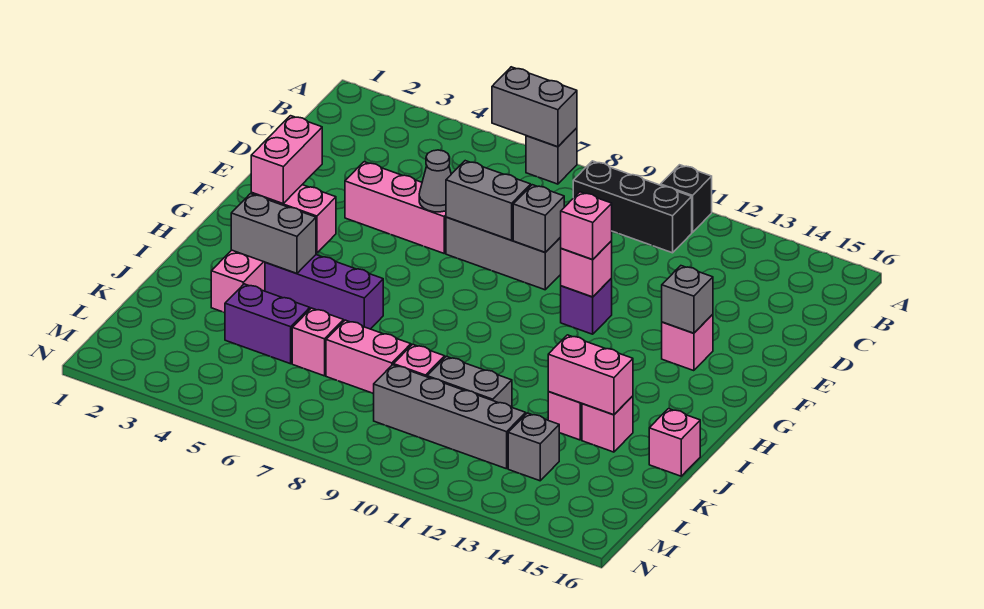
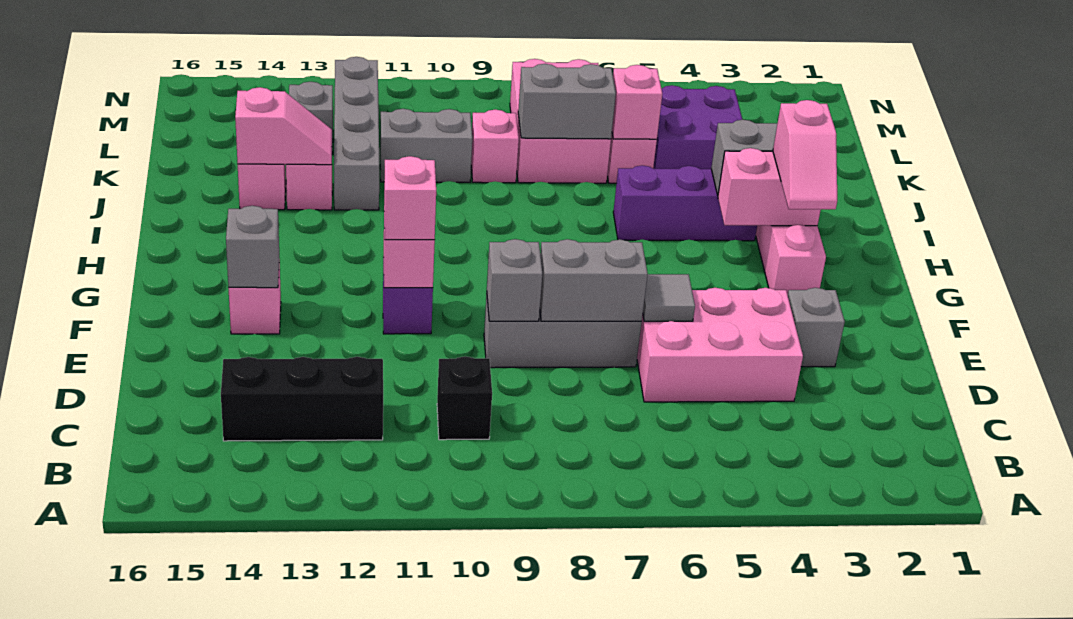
grey 1x2 brick [492,67,577,147] -> grey 1x2 brick moved to [518,64,616,139]
grey 1x1 brick [526,128,577,184] -> grey 1x1 brick moved to [788,288,845,367]
black 1x1 brick [661,165,712,232] -> black 1x1 brick moved to [437,356,492,440]
black 1x3 brick [573,161,692,253] -> black 1x3 brick moved to [221,357,383,441]
pink 1x3 brick [345,162,446,253] -> pink 2x3 brick [637,288,803,402]
grey 1x1 cone [419,150,451,212] -> grey 1x1 tile [643,274,695,321]
pink 1x2 brick [251,116,322,204] -> pink 1x2 slope [773,100,837,209]
pink 1x2 brick [548,335,633,415] -> pink 1x2 slope [235,87,332,165]
pink 1x1 brick [649,409,700,476] -> pink 1x1 brick moved to [612,65,662,140]
purple 1x2 brick [225,284,310,364] -> purple 2x2 brick [653,85,742,169]
pink 1x2 brick [326,320,411,394] -> pink 2x3 brick [510,59,611,183]
grey 1x4 brick [374,365,526,469] -> grey 1x4 brick turned to [334,57,379,210]

